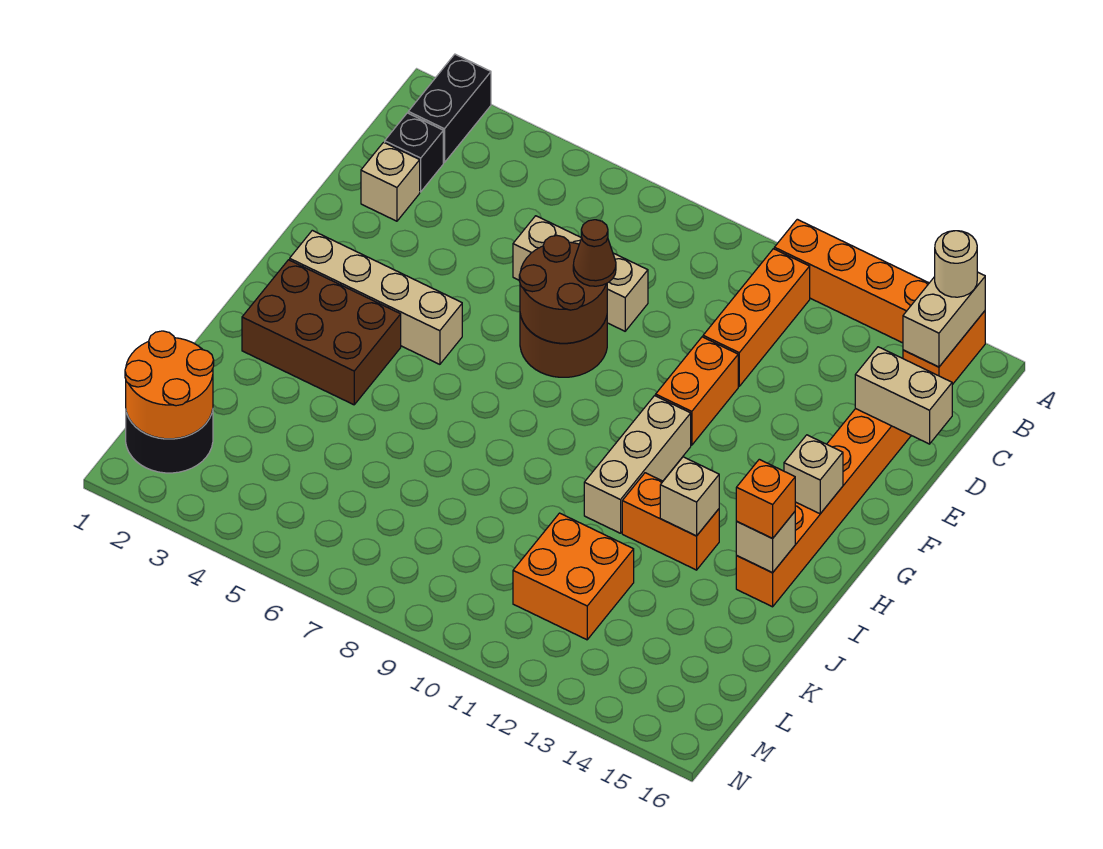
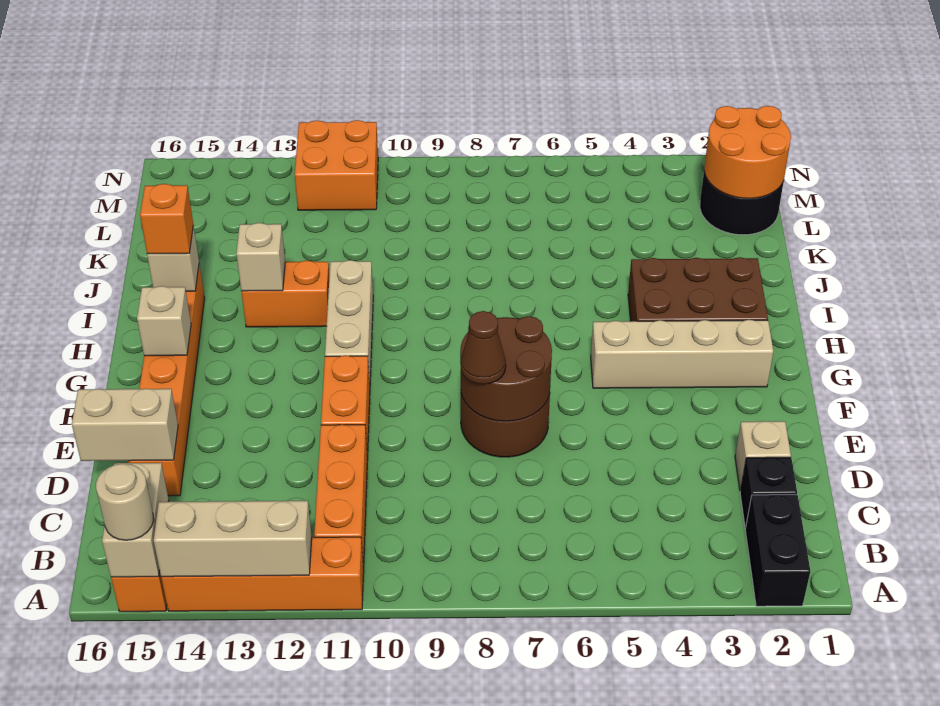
tan 1x3 brick [513,216,648,331] -> tan 1x3 brick moved to [154,501,312,577]
orange 2x2 brick [513,513,634,640] -> orange 2x2 brick moved to [295,120,378,210]

